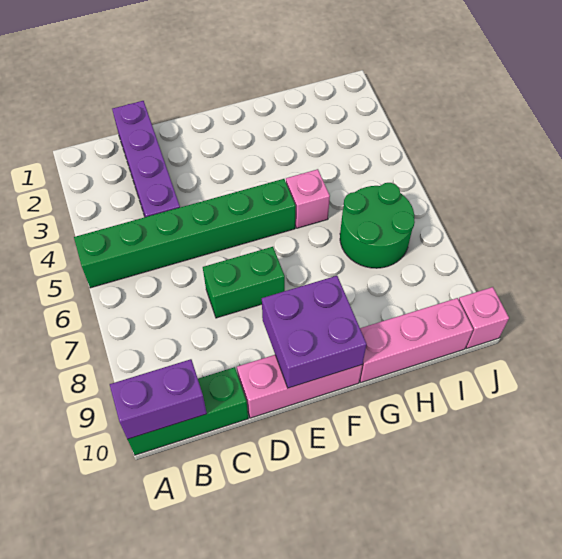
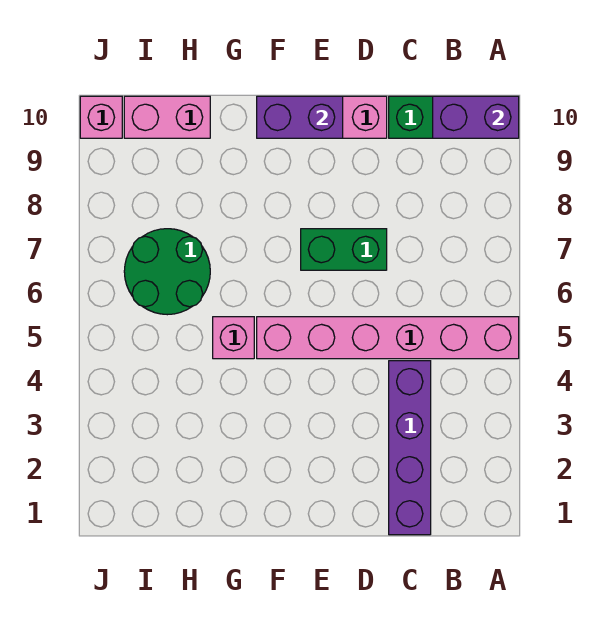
green 1x6 brick [74,179,296,288] -> pink 1x6 brick [257,317,519,359]
purple 2x2 brick [262,276,367,388] -> purple 1x2 brick [257,96,343,138]
pink 1x3 brick [359,298,473,382] -> pink 1x2 brick [124,96,210,138]

